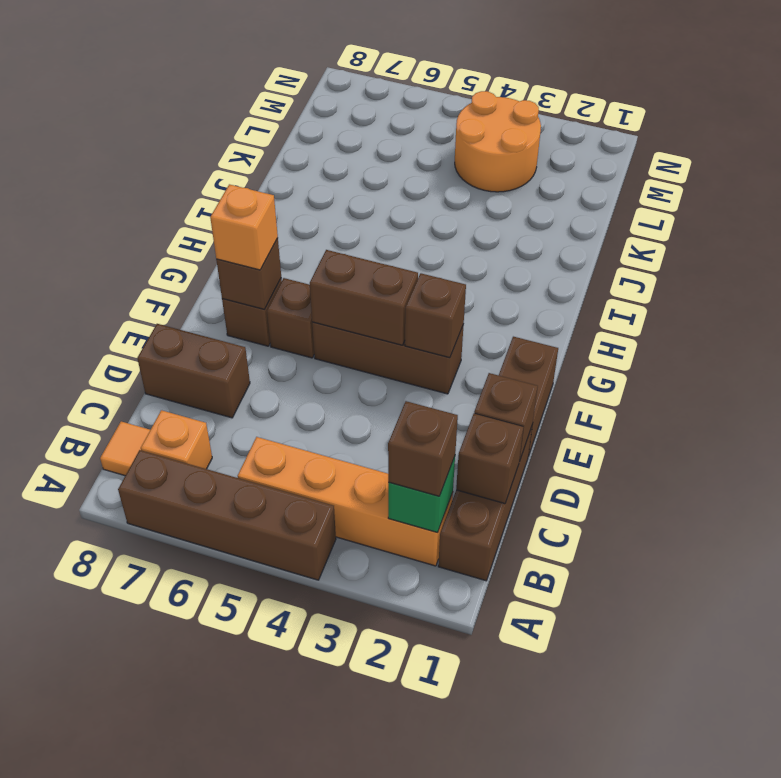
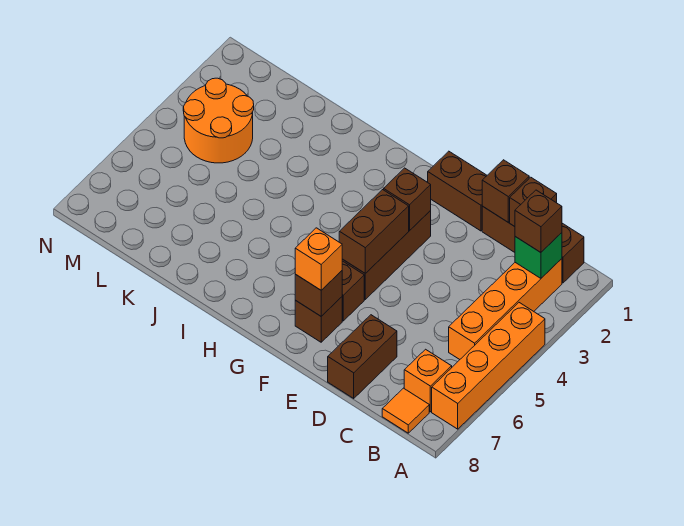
brown 1x4 brick [118,450,336,580] -> orange 1x4 brick [432,303,545,429]

